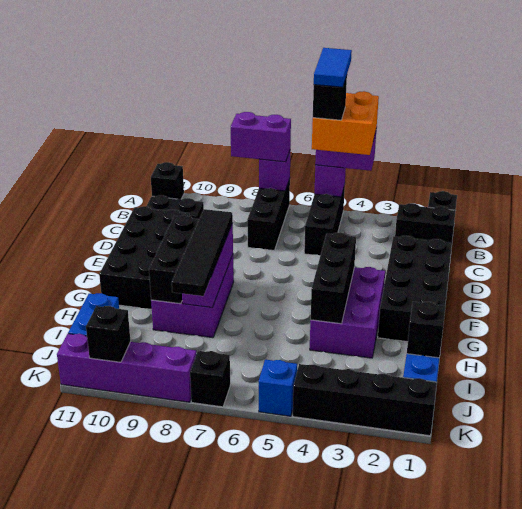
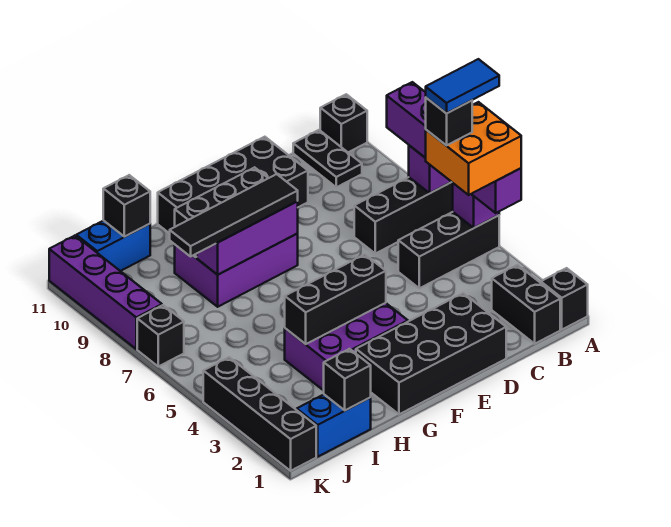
blue 1x1 brick [259,360,297,416] -> none
black 1x1 brick [86,306,131,362] -> black 1x1 brick moved to [103,175,150,237]

